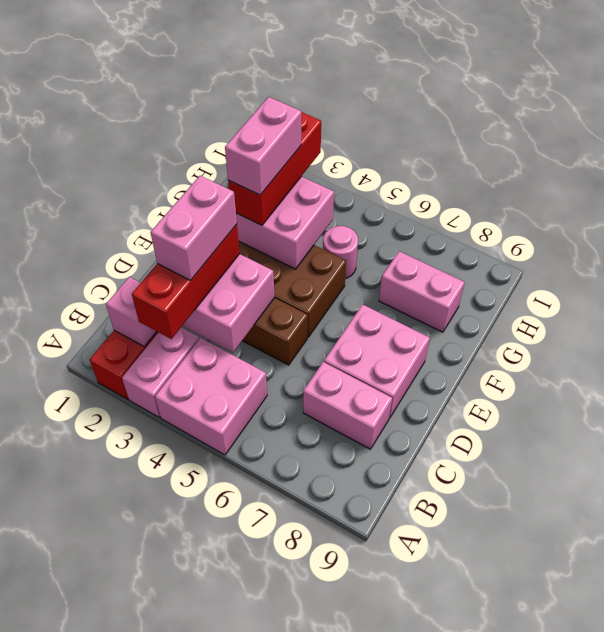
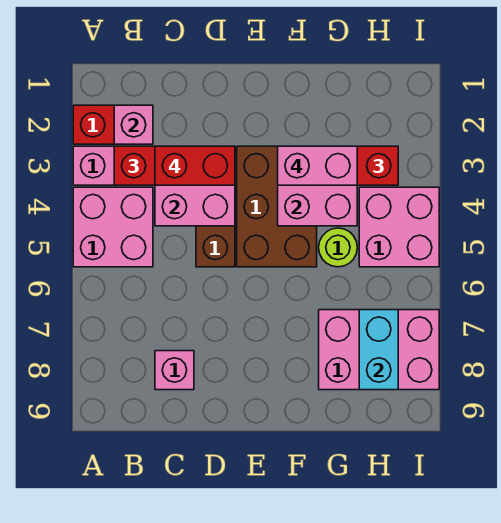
pink 1x2 brick [150,176,237,280] -> red 1x2 brick [155,146,235,185]
pink 1x2 brick [303,362,392,449] -> pink 1x1 brick [155,351,194,390]
pink 2x2 brick [324,305,430,418] -> pink 2x2 brick moved to [359,187,439,267]
pink 1x1 round brick [323,226,358,279] -> lime 1x1 round brick [319,228,357,267]
pink 1x2 brick [379,251,465,332] -> pink 2x3 brick [319,310,439,390]
none -> cyan 1x2 brick [359,310,398,390]

